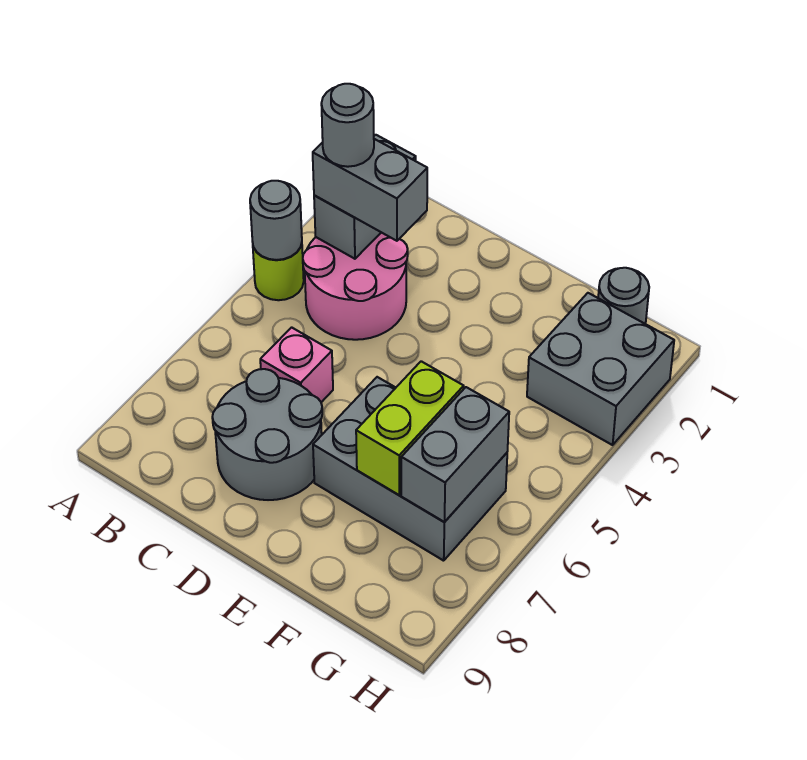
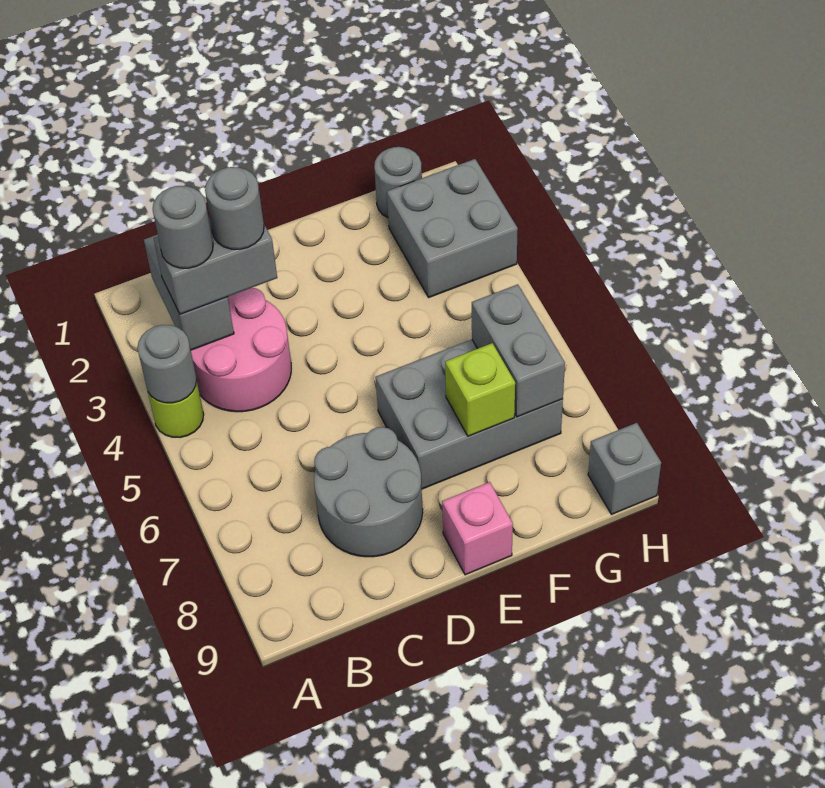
none -> grey 1x1 round brick [205,167,264,249]
pink 1x1 brick [260,327,333,402] -> pink 1x1 brick moved to [442,482,513,575]
lime 1x2 brick [356,361,464,495] -> lime 1x1 brick [445,343,515,436]
none -> grey 1x1 brick [588,423,661,514]

